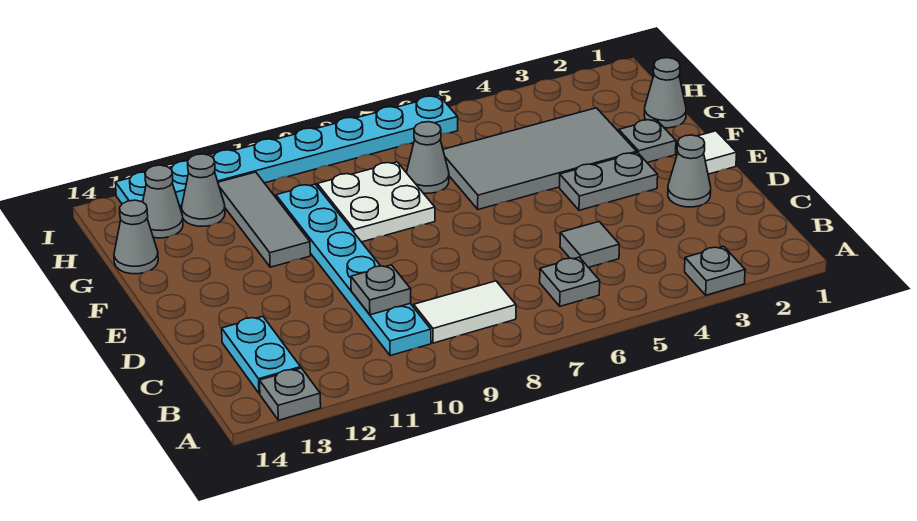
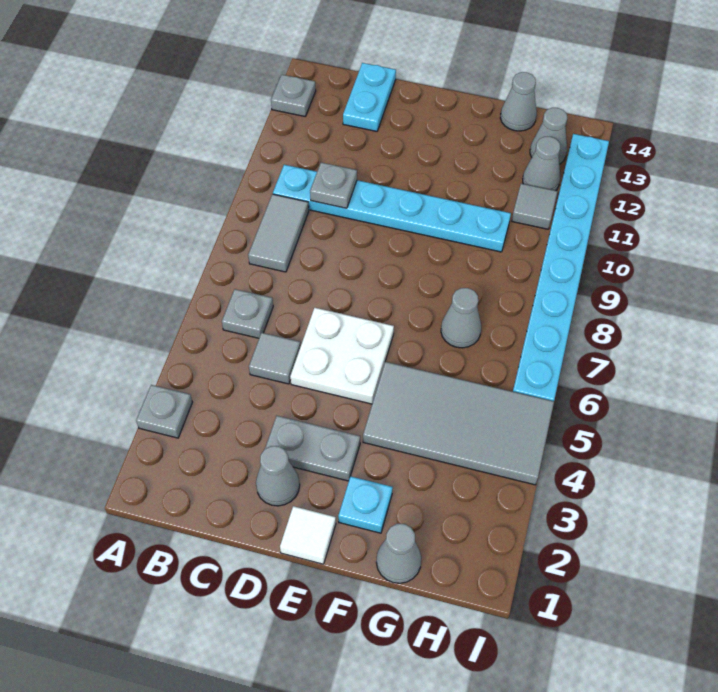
white 1x2 tile [414,281,516,343] -> grey 1x2 tile [248,194,309,272]
cyan 1x2 plate [222,316,301,394] -> cyan 1x2 plate turned to [343,63,396,131]
grey 1x2 plate [560,153,658,210] -> grey 1x2 plate turned to [265,416,360,481]
grey 1x1 plate [619,119,676,163] -> cyan 1x1 plate [338,476,393,533]
grey 2x4 tile [443,108,637,210] -> grey 2x4 tile turned to [363,362,554,485]
white 2x2 plate [317,162,435,242] -> white 2x2 plate moved to [290,308,394,404]
grey 1x3 tile [218,172,310,267] -> grey 1x1 tile [512,184,558,229]

